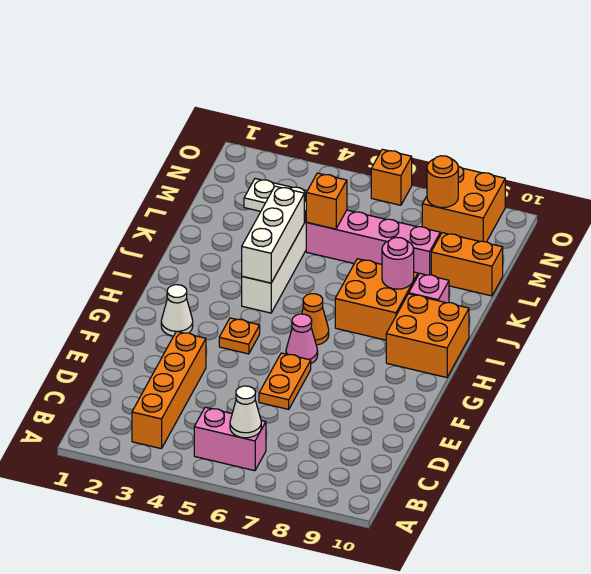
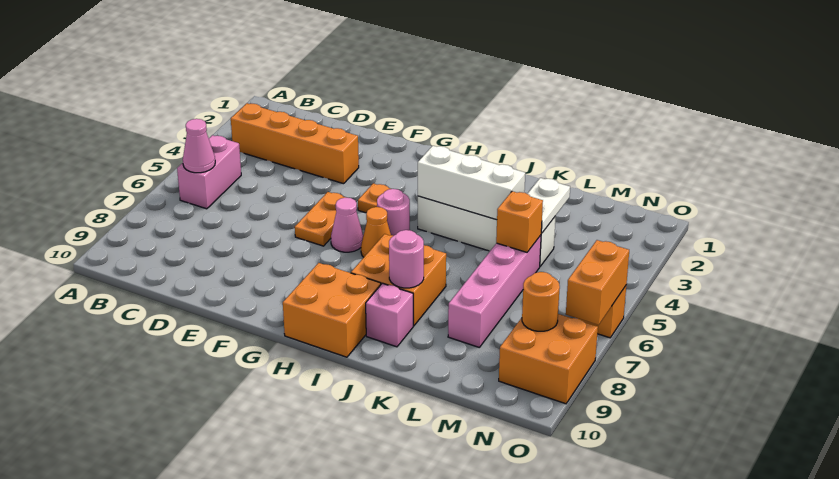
white 1x1 cone [230,386,261,438] -> pink 1x1 cone [183,119,215,173]
orange 1x2 plate [259,353,311,409] -> orange 1x2 plate turned to [295,192,346,246]
white 1x1 cone [161,285,193,336] -> none
none -> pink 1x1 round brick [377,189,410,236]
orange 1x2 brick [431,233,503,296] -> orange 1x2 brick moved to [566,240,629,325]

